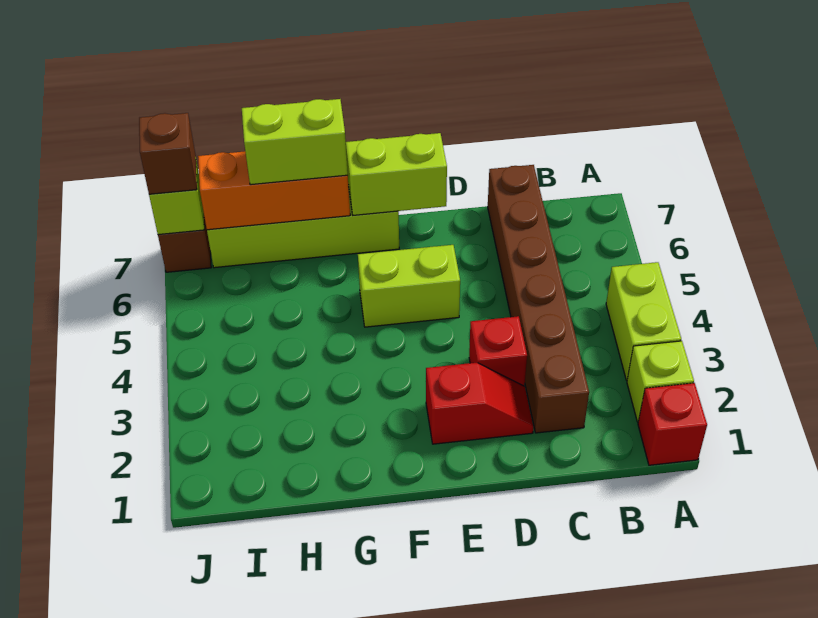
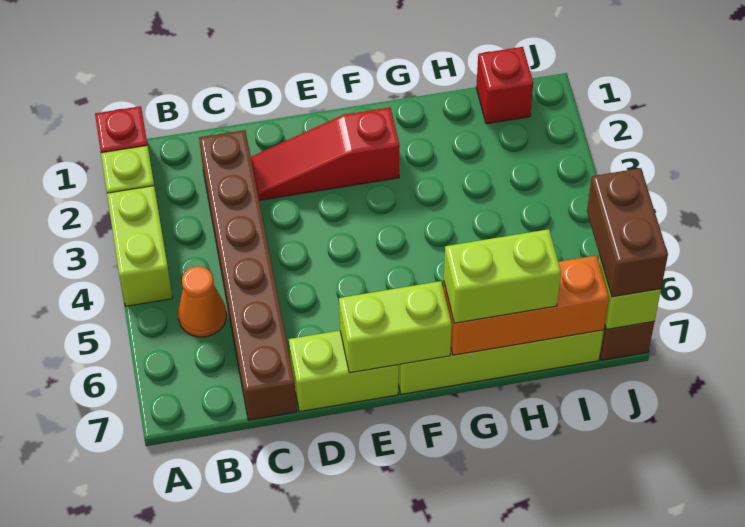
none -> orange 1x1 cone [178,266,226,337]
red 1x2 slope [426,363,534,444] -> red 1x3 slope [251,107,400,200]
red 1x1 brick [469,316,527,386] -> red 1x1 brick moved to [476,47,533,124]
lime 1x2 brick [358,245,460,327] -> lime 1x2 brick moved to [289,331,399,412]
brown 1x1 brick [139,113,197,194] -> brown 1x2 brick [587,168,668,297]

